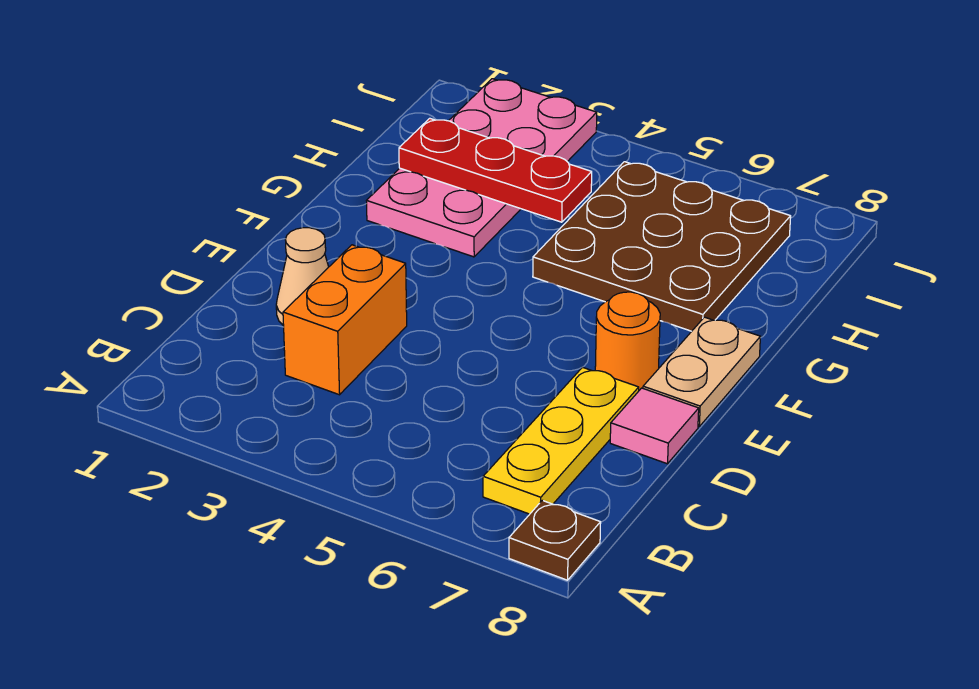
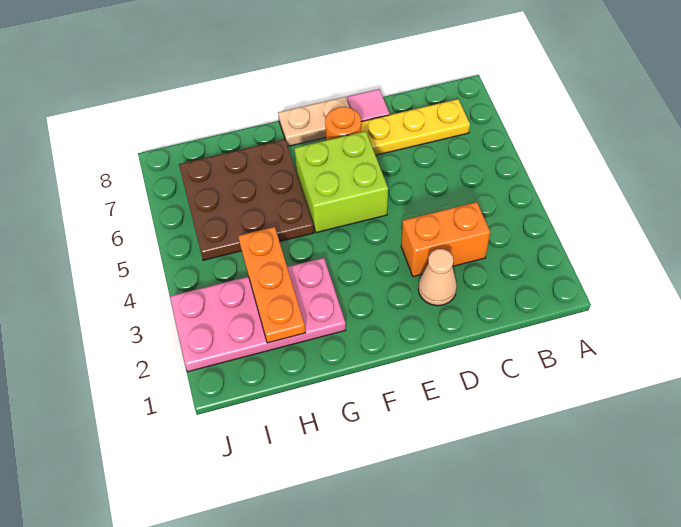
brown 1x1 plate [509,500,601,580] -> none
none -> lime 2x2 brick [294,131,388,233]
red 1x3 plate [399,118,592,222] -> orange 1x3 plate [238,227,306,343]

